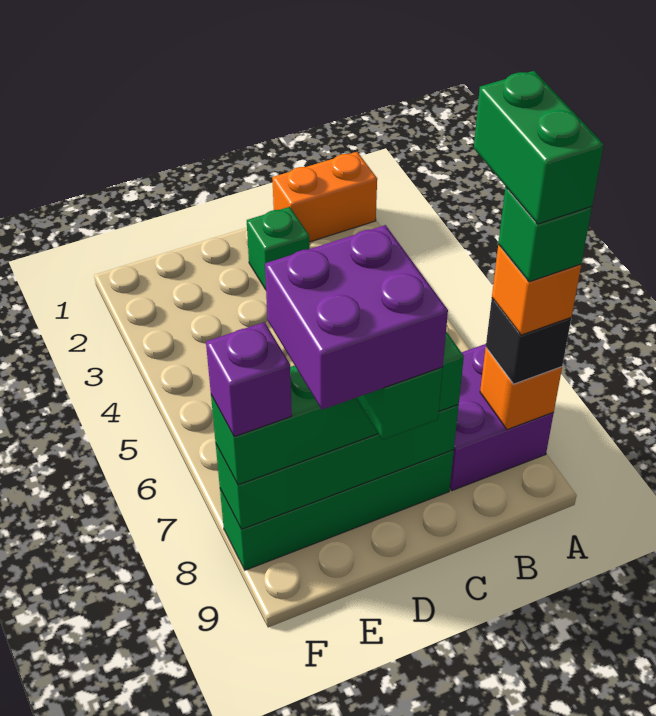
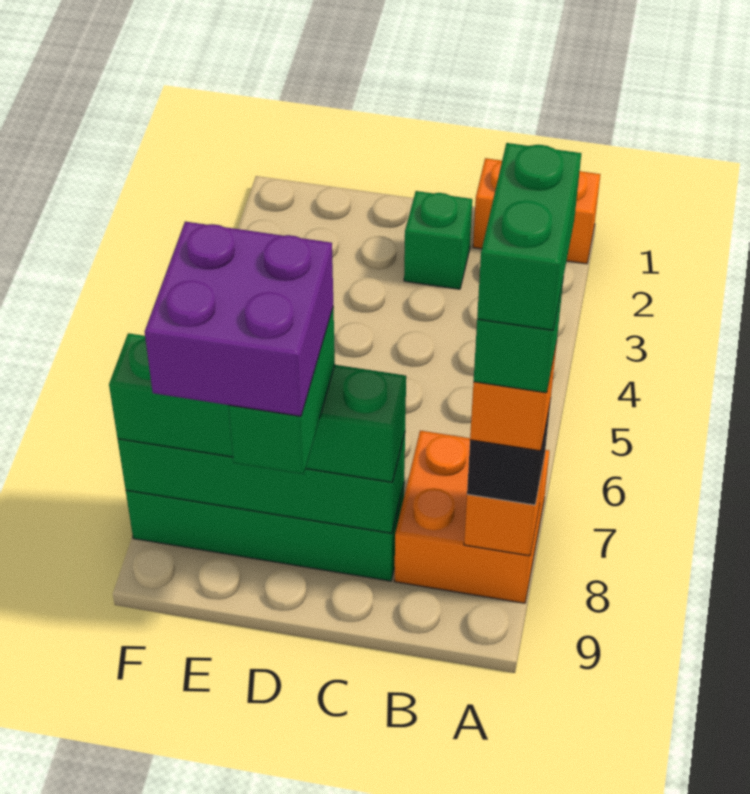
purple 2x2 brick [450,344,554,491] -> orange 2x2 brick [395,431,549,603]
purple 1x1 brick [206,322,292,437] -> none

